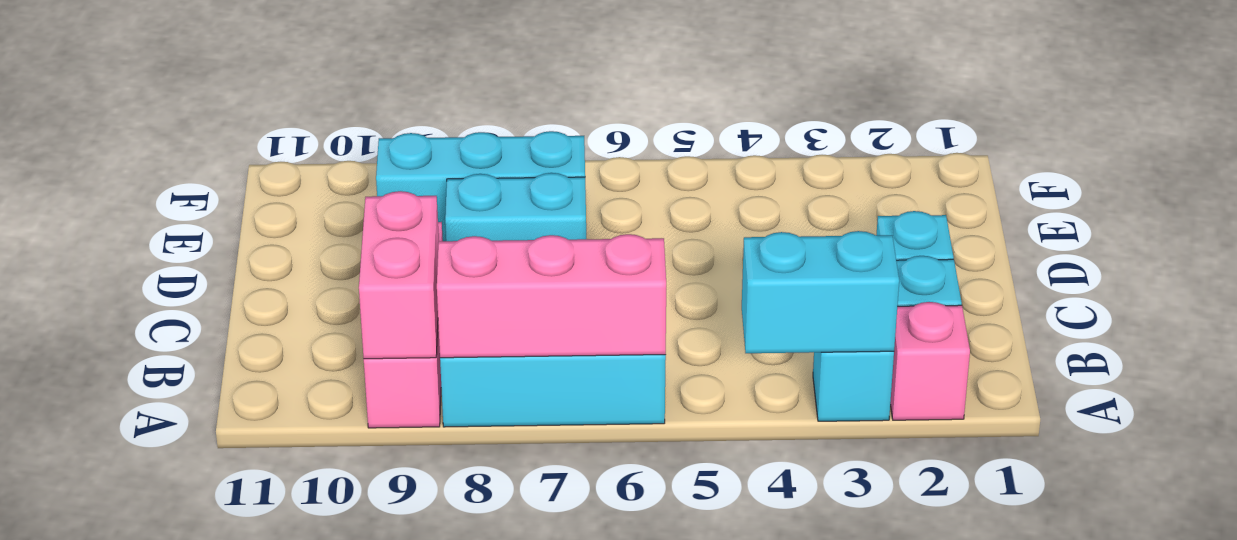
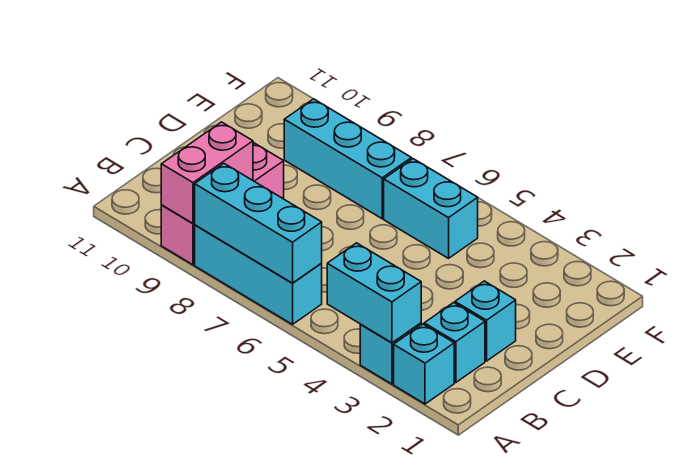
pink 1x1 brick [890,302,970,420] -> cyan 1x1 brick [394,324,454,404]
pink 1x3 brick [437,234,666,358] -> cyan 1x3 brick [195,164,322,283]
cyan 1x2 brick [445,173,586,241] -> cyan 1x2 brick moved to [384,159,478,258]

